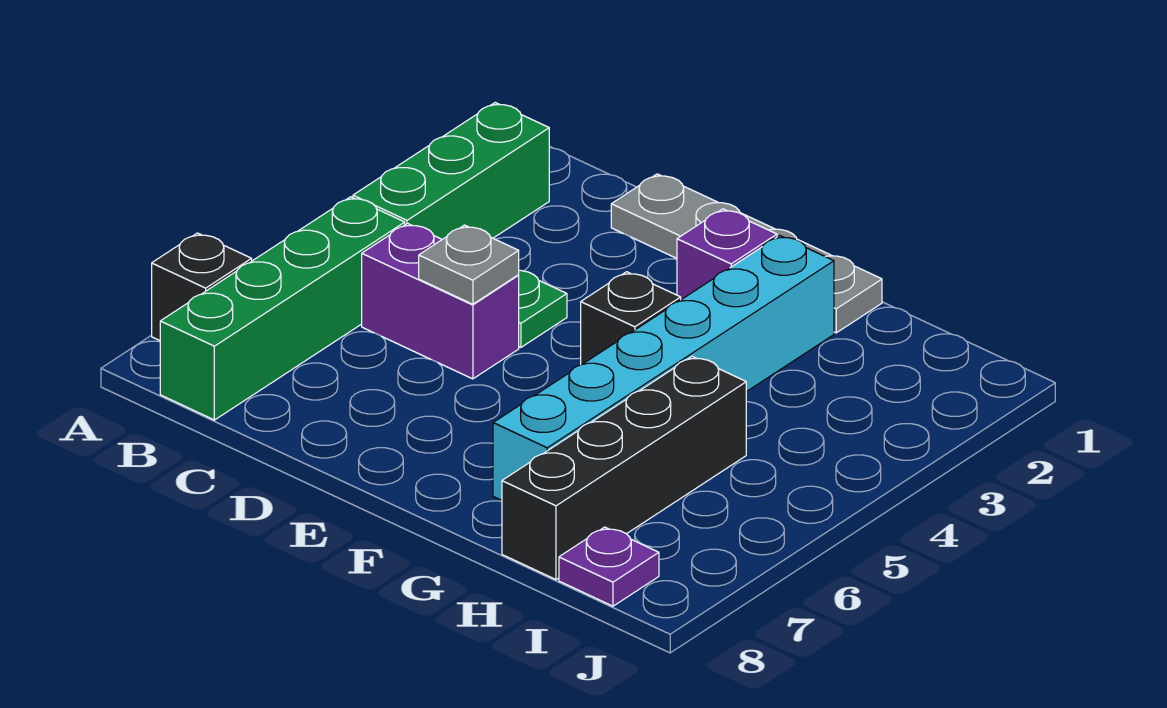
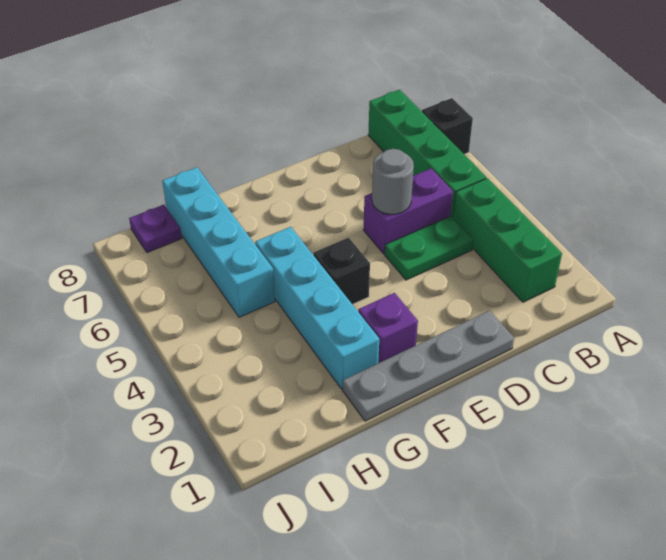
grey 1x1 plate [419,225,519,304] -> grey 1x1 round brick [372,149,414,214]
cyan 1x6 brick [493,236,834,500] -> cyan 1x4 brick [255,227,379,389]
black 1x4 brick [502,356,746,580] -> cyan 1x4 brick [162,167,275,317]

